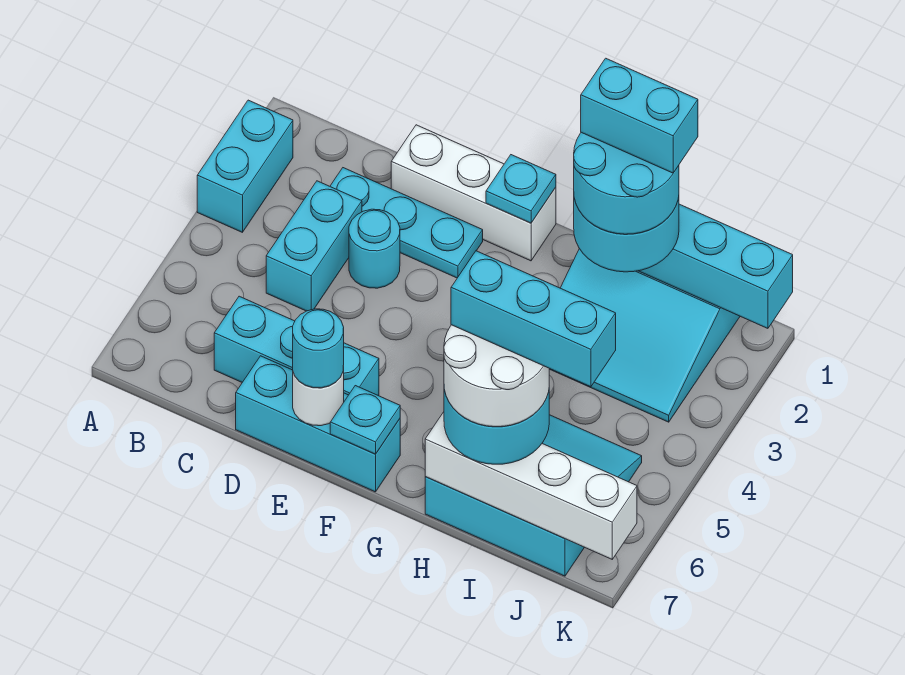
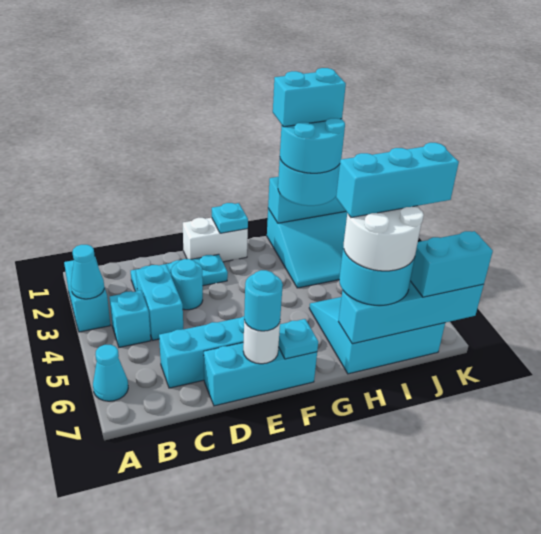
none -> cyan 1x1 cone [71,245,104,299]
none -> cyan 1x1 cone [93,345,128,401]
none -> cyan 1x1 brick [109,291,151,347]
white 1x3 brick [391,125,556,261] -> white 1x2 brick [183,218,248,262]
white 1x4 brick [425,412,637,559] -> cyan 1x4 brick [338,281,484,344]
none -> cyan 1x2 brick [410,231,493,297]

